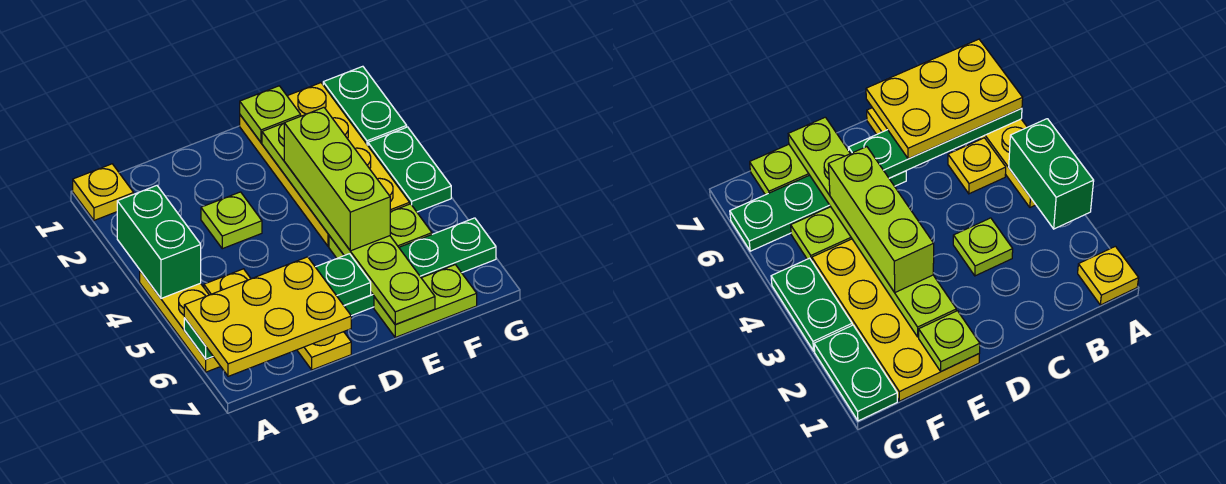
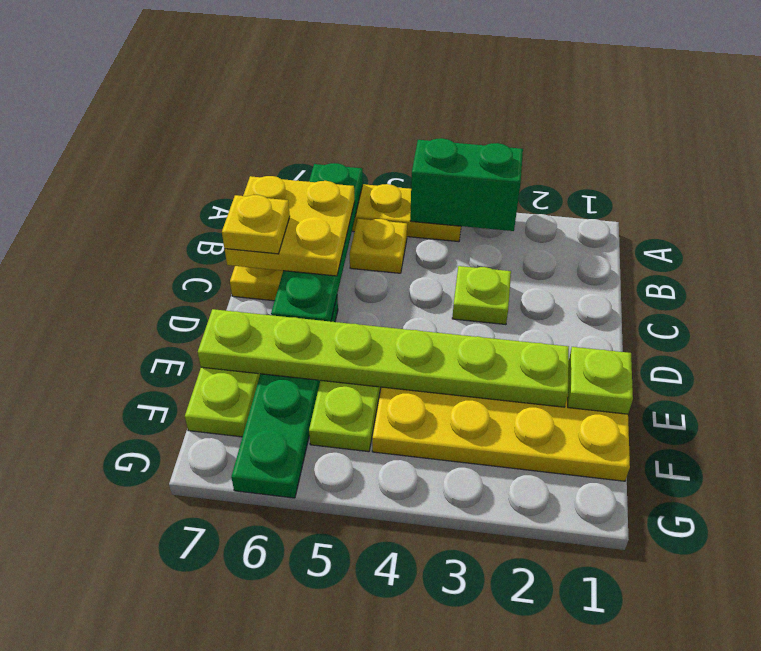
yellow 1x1 plate [73,164,134,220] -> yellow 1x1 plate moved to [222,195,290,254]
yellow 2x3 plate [184,257,351,376] -> yellow 2x2 plate [225,176,355,276]
lime 1x3 brick [284,108,390,251] -> none
green 1x2 plate [323,66,407,145] -> none
green 1x2 plate [368,127,451,212] -> none

